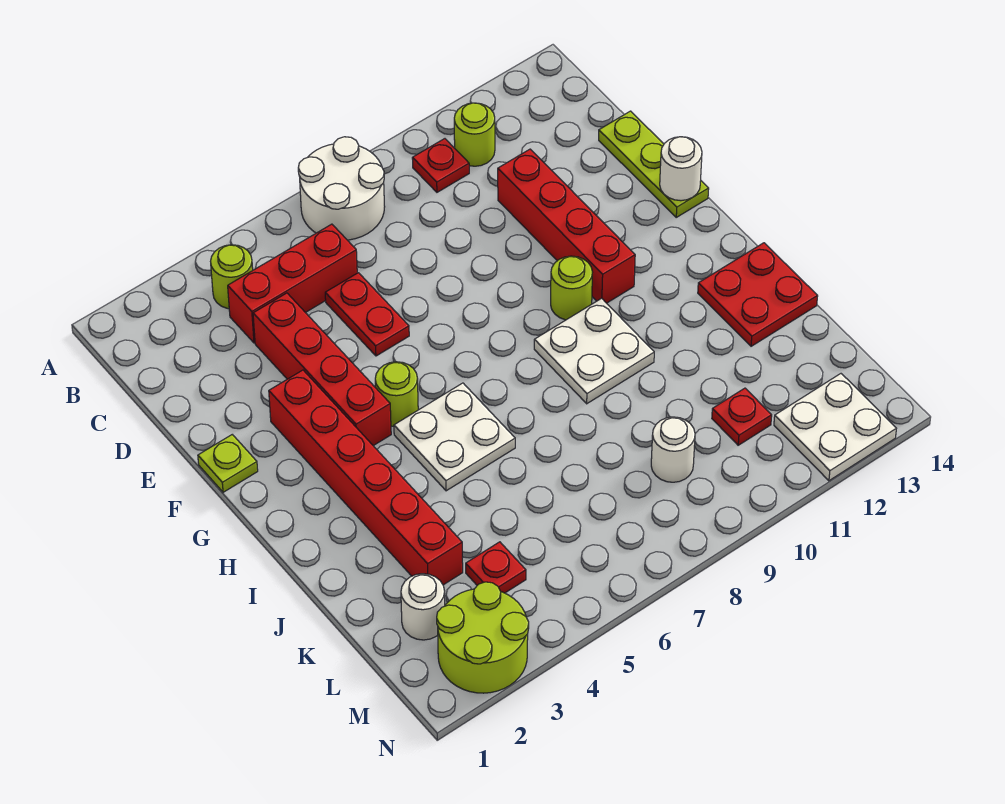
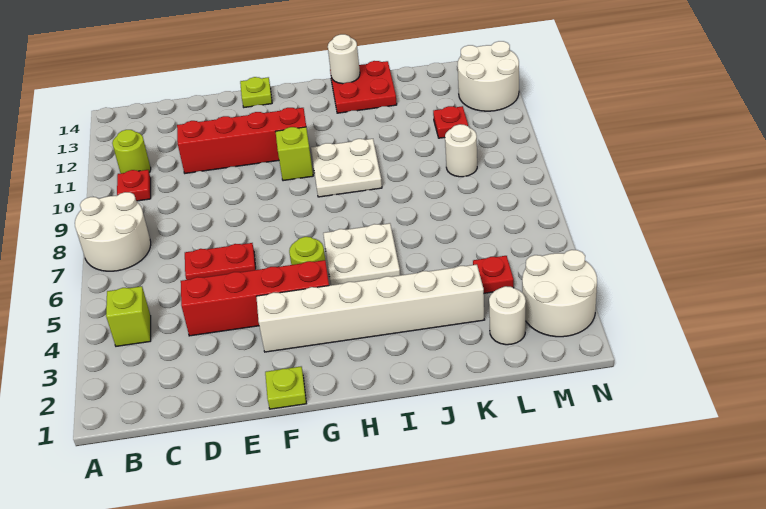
lime 1x1 round brick [211,245,253,309] -> lime 1x1 brick [106,286,151,346]
red 1x3 brick [228,224,357,343] -> none
lime 1x3 plate [599,111,709,217] -> lime 1x1 plate [240,77,272,107]
red 1x6 brick [269,370,463,585] -> white 1x6 brick [256,264,484,352]
white 1x1 round brick [660,137,702,201] -> white 1x1 round brick moved to [328,34,360,84]
lime 1x1 round brick [551,256,592,320] -> lime 1x1 brick [276,127,313,181]
lime 2x2 round brick [437,582,529,693] -> white 2x2 round brick [522,250,597,337]
white 2x2 plate [774,374,896,481] -> white 2x2 round brick [458,41,519,111]

